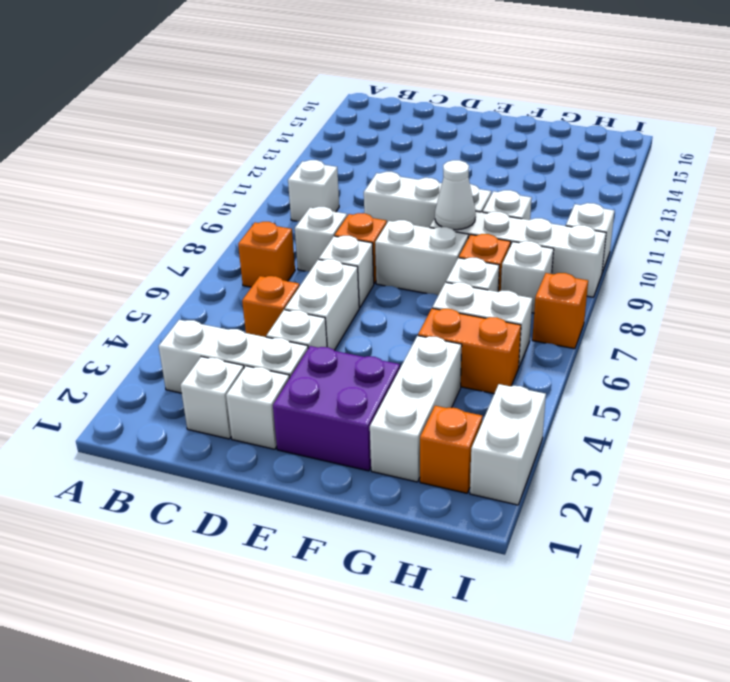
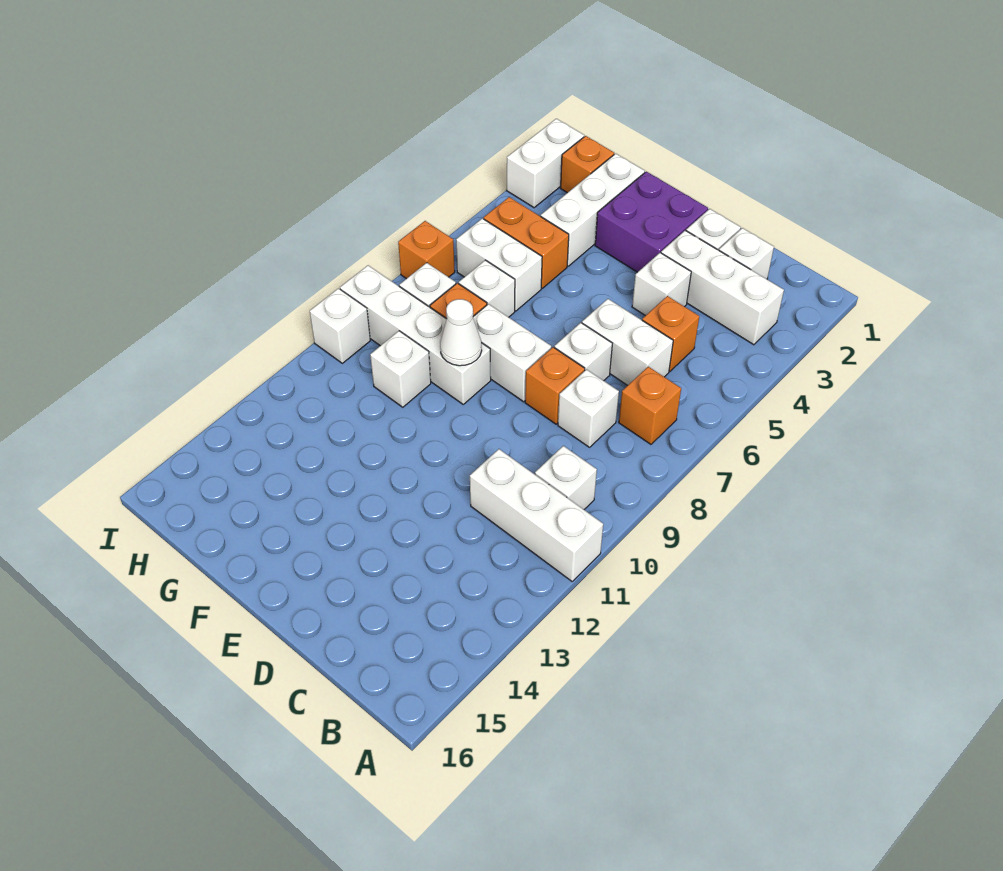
white 1x2 brick [285,259,359,350] -> white 1x2 brick turned to [582,299,673,385]
white 1x3 brick [364,172,491,228] -> white 1x3 brick moved to [470,449,603,581]

